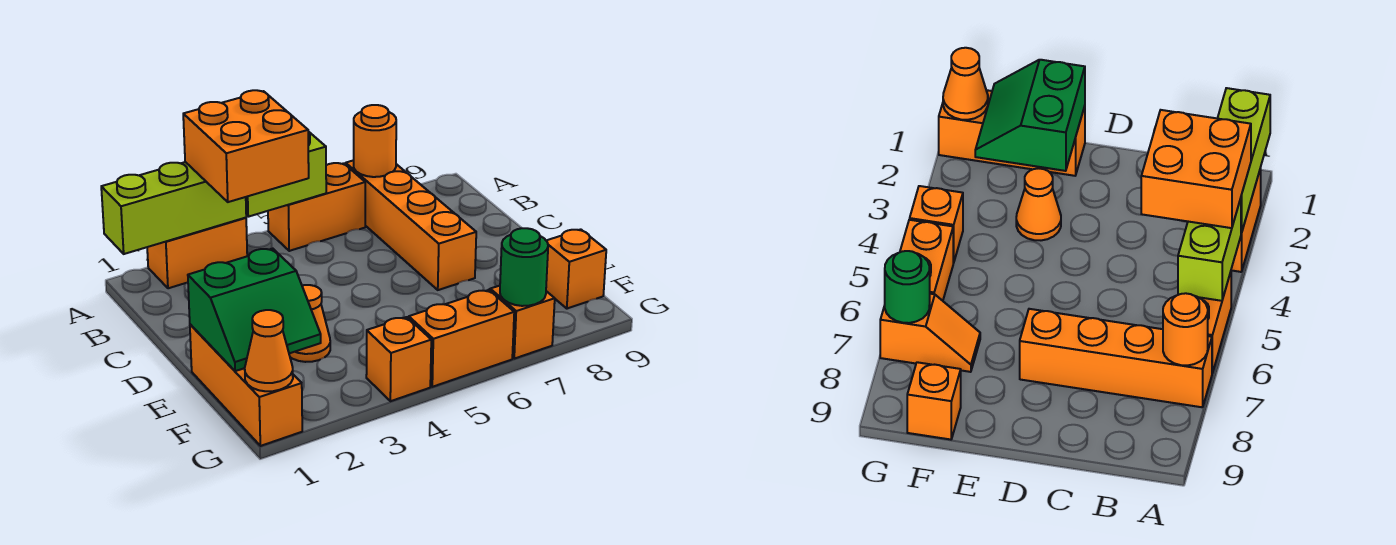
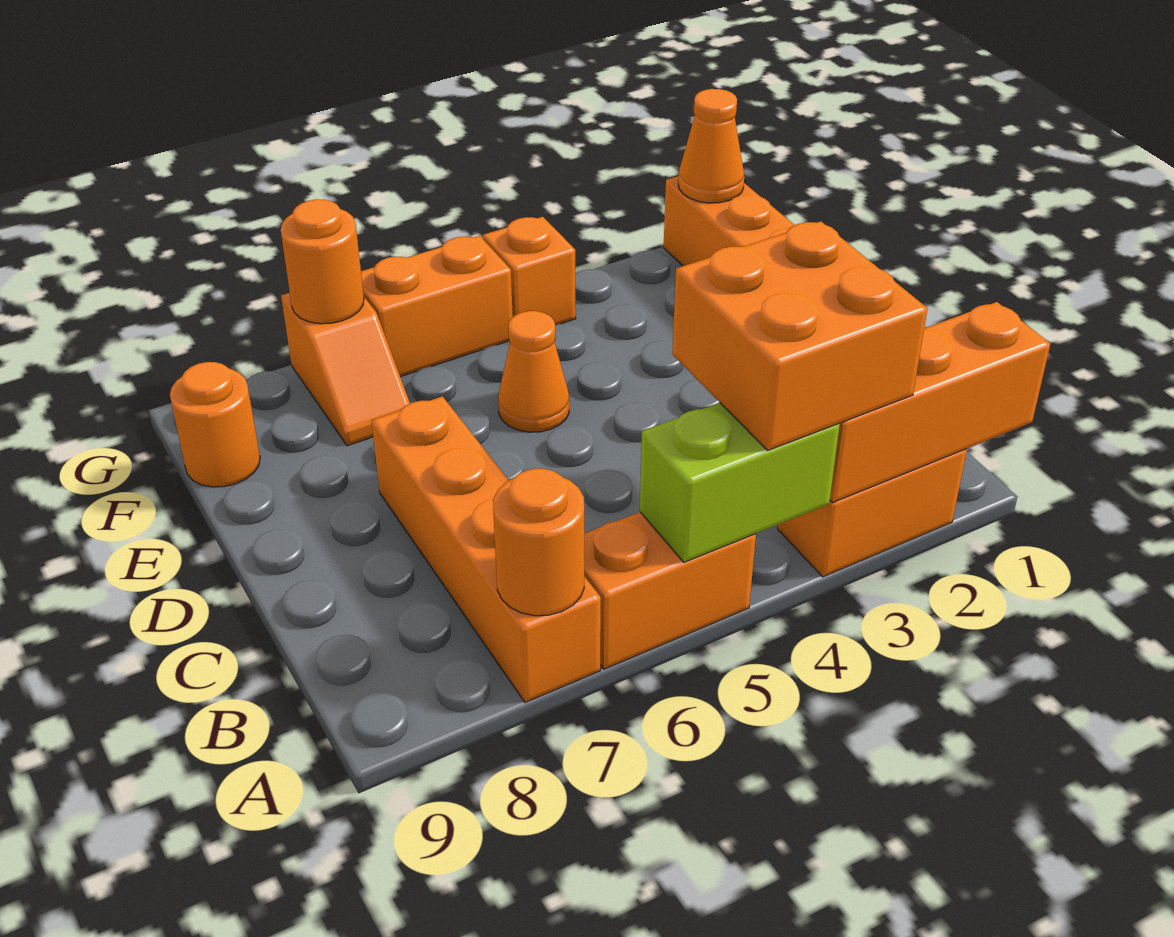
lime 1x3 brick [101,162,246,254] -> orange 1x3 brick [830,302,1050,502]
green 2x2 slope [188,249,321,371] -> none
orange 1x1 cone [289,285,330,362] -> orange 1x1 cone moved to [498,311,569,432]
orange 1x1 brick [546,229,606,309] -> orange 1x1 round brick [170,362,260,487]
green 1x1 round brick [500,228,548,306] -> orange 1x1 round brick [281,199,364,324]

